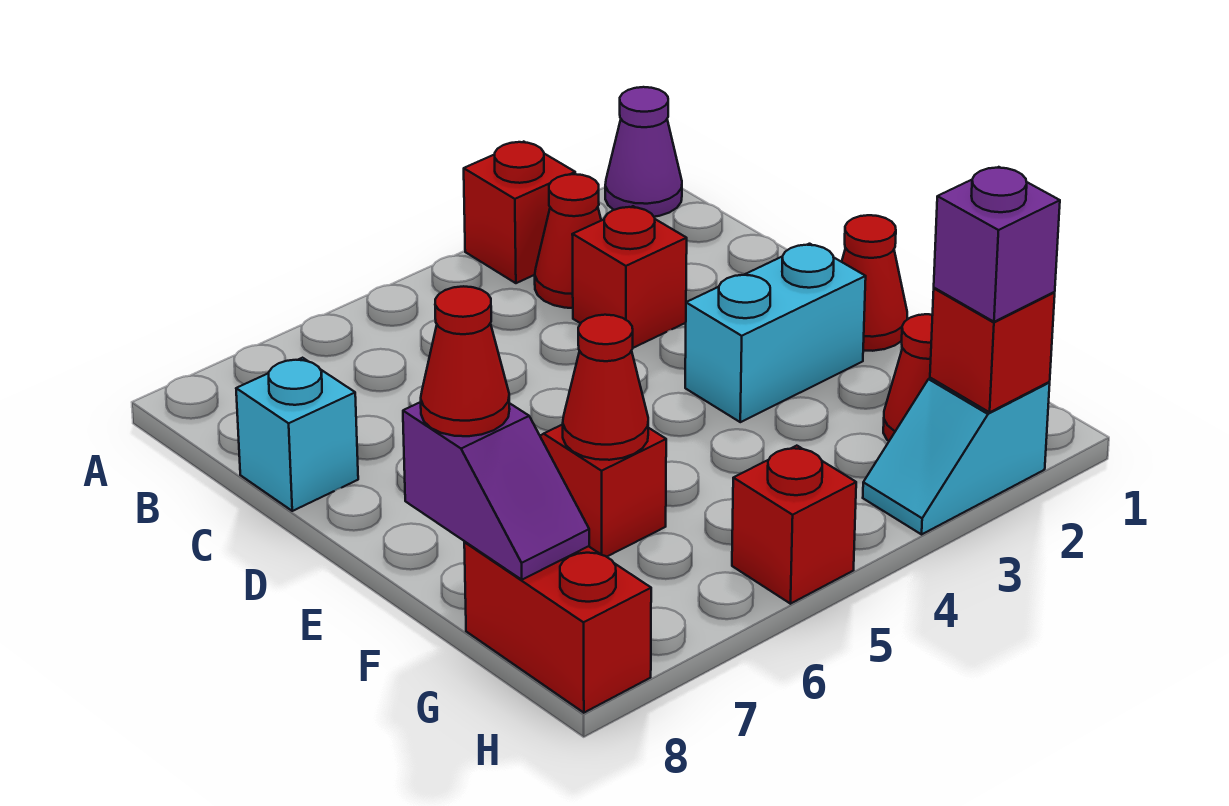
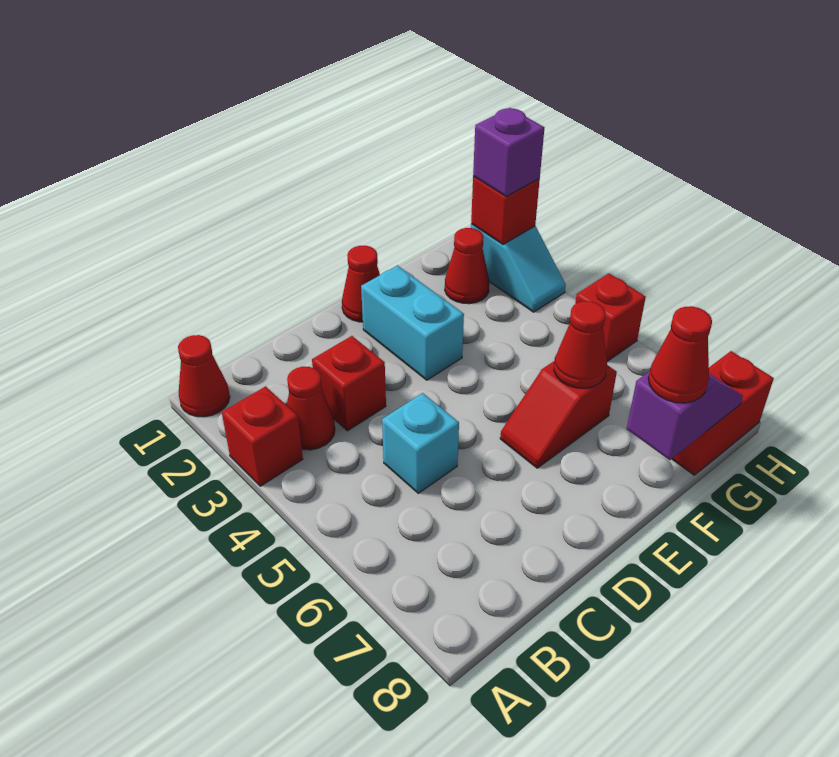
purple 1x1 cone [605,87,682,217] -> red 1x1 cone [178,335,230,417]
cyan 1x1 brick [236,358,358,511] -> cyan 1x1 brick moved to [382,393,459,493]

